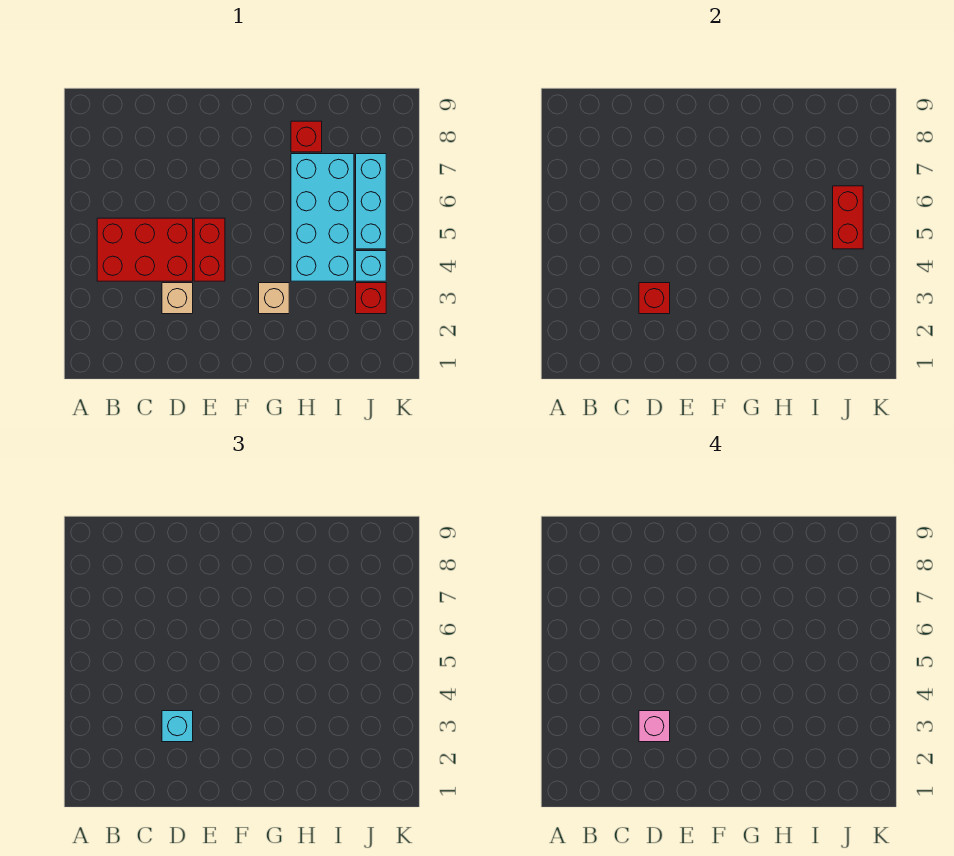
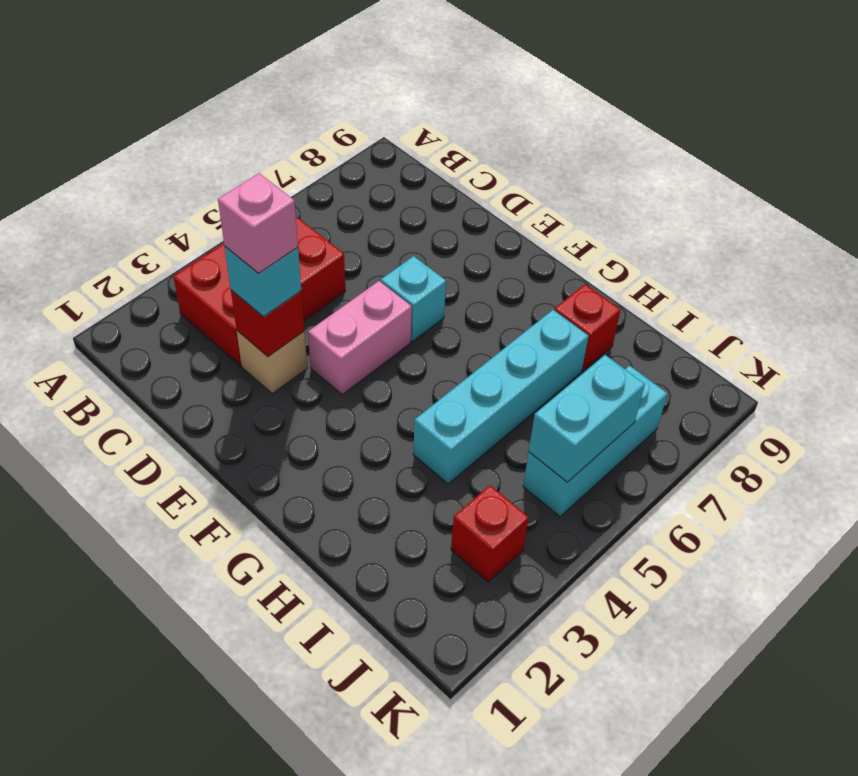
red 2x3 brick [97,218,193,281] -> red 2x3 brick turned to [173,217,345,366]
red 1x2 brick [194,218,225,281] -> pink 1x2 brick [308,281,412,395]
tan 1x1 brick [259,283,289,314] -> none
cyan 2x4 brick [291,154,354,281] -> cyan 1x4 brick [413,310,589,484]
cyan 1x1 brick [356,251,386,281] -> cyan 1x1 brick moved to [381,256,446,342]
red 1x2 brick [833,186,863,249] -> cyan 1x2 brick [529,355,645,482]

